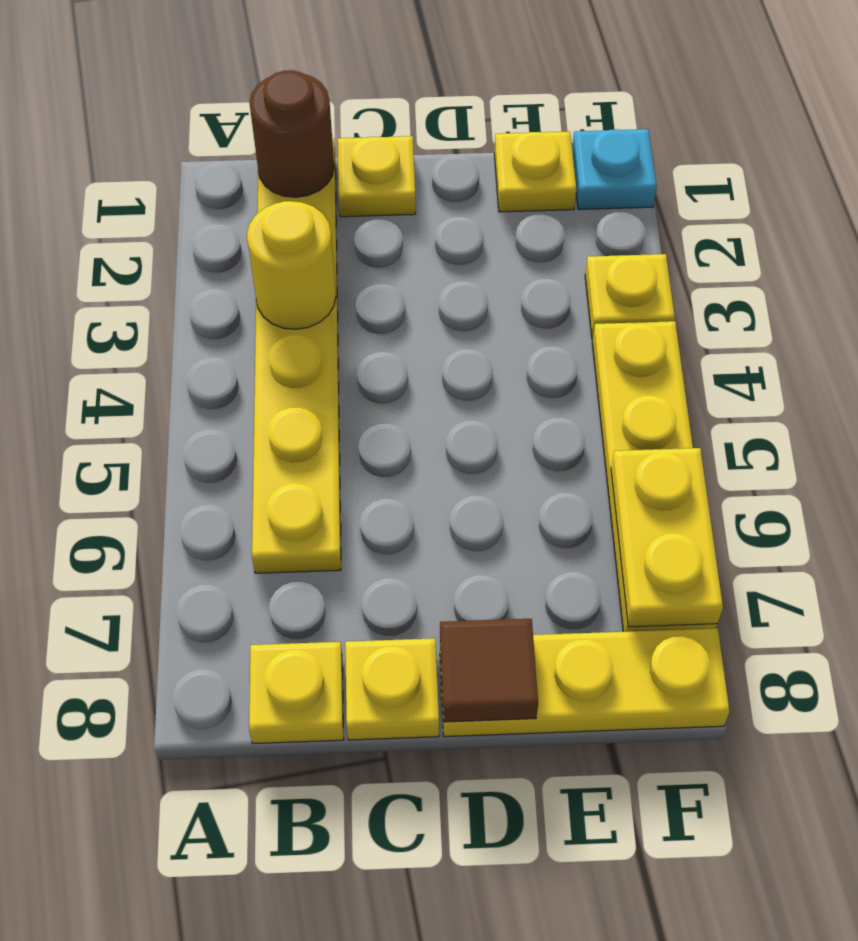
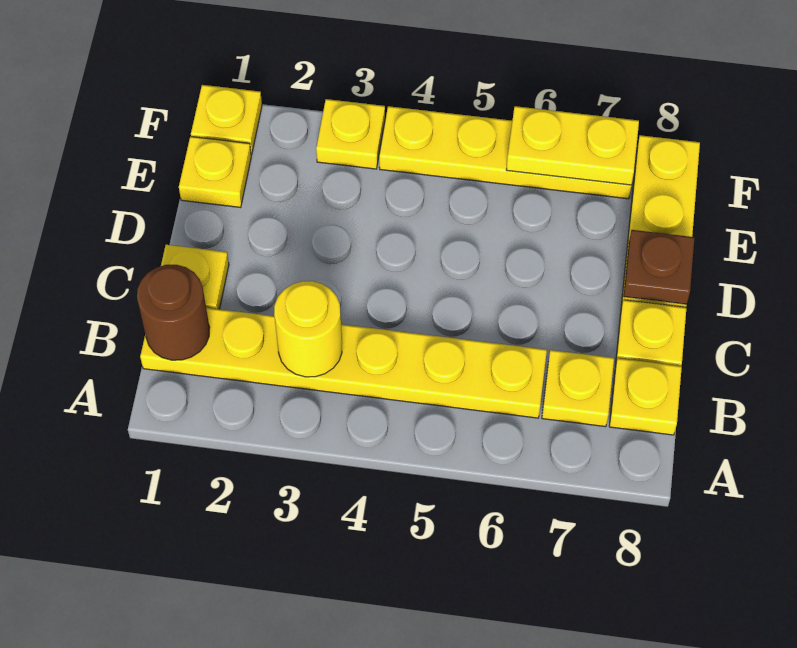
none -> yellow 1x1 plate [542,350,614,427]
brown 1x1 tile [440,619,538,722] -> brown 1x1 plate [624,230,694,305]
cyan 1x1 plate [572,129,657,209] -> yellow 1x1 plate [191,85,262,155]

